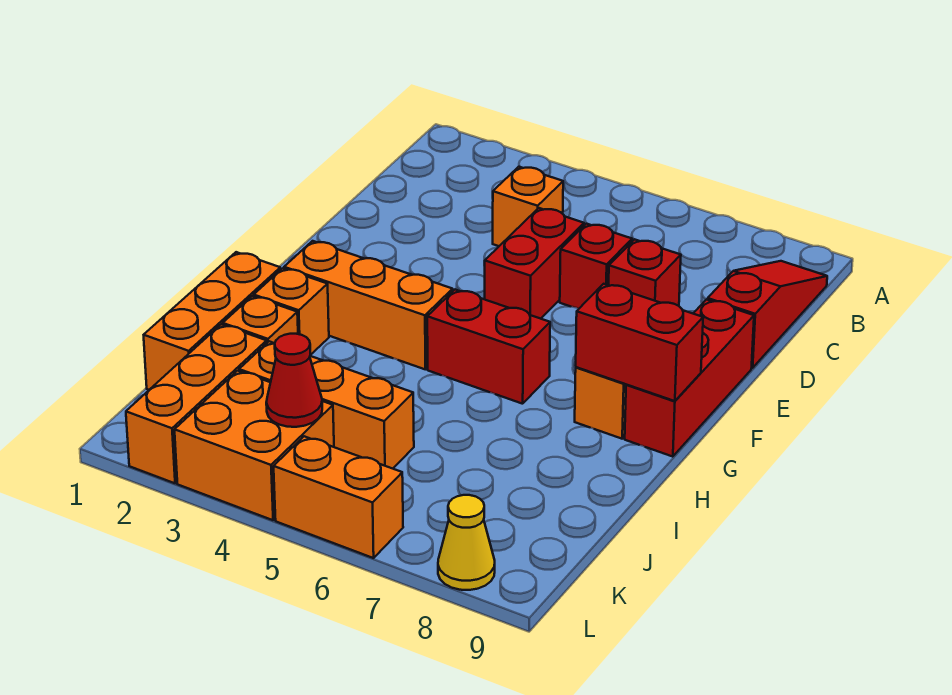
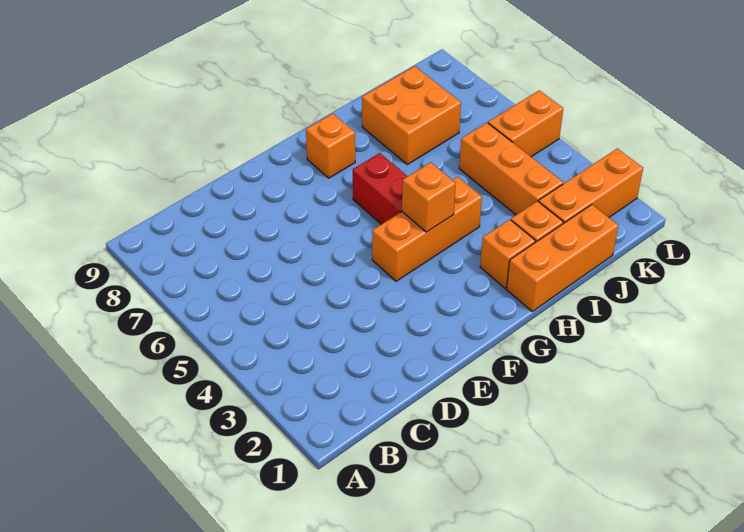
red 1x3 slope [708,261,827,368] -> none
orange 1x1 brick [493,167,563,246] -> orange 1x1 brick moved to [402,162,456,232]
red 1x2 brick [485,208,584,319] -> none
red 1x1 brick [560,224,632,309] -> none
red 1x1 brick [609,239,681,306] -> none
red 1x3 brick [625,300,754,457] -> none
orange 1x3 brick [284,241,453,369] -> orange 1x3 brick turned to [372,177,482,281]
red 1x2 brick [576,284,703,401] -> none
orange 2x2 brick [175,371,334,520] -> orange 2x2 brick moved to [362,66,461,164]
red 1x1 cone [266,334,322,427] -> none
orange 1x2 brick [274,436,403,558] -> orange 1x2 brick turned to [488,90,563,157]
yellow 1x1 cone [438,495,495,590] -> none

